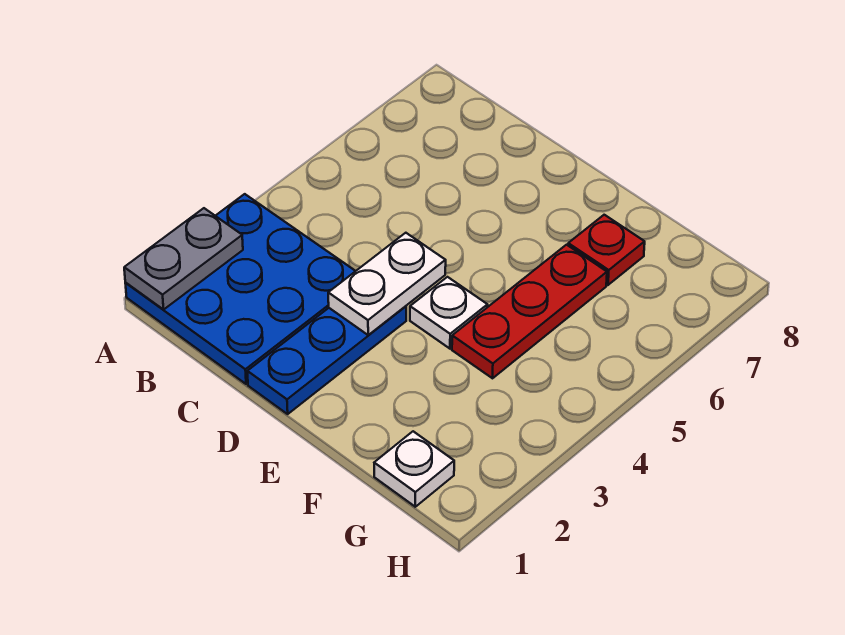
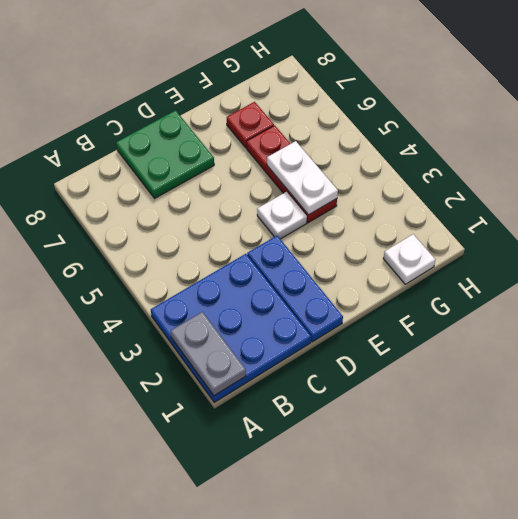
none -> green 2x2 plate [116,110,214,198]
white 1x2 plate [328,233,446,335] -> white 1x2 plate moved to [267,141,338,215]

